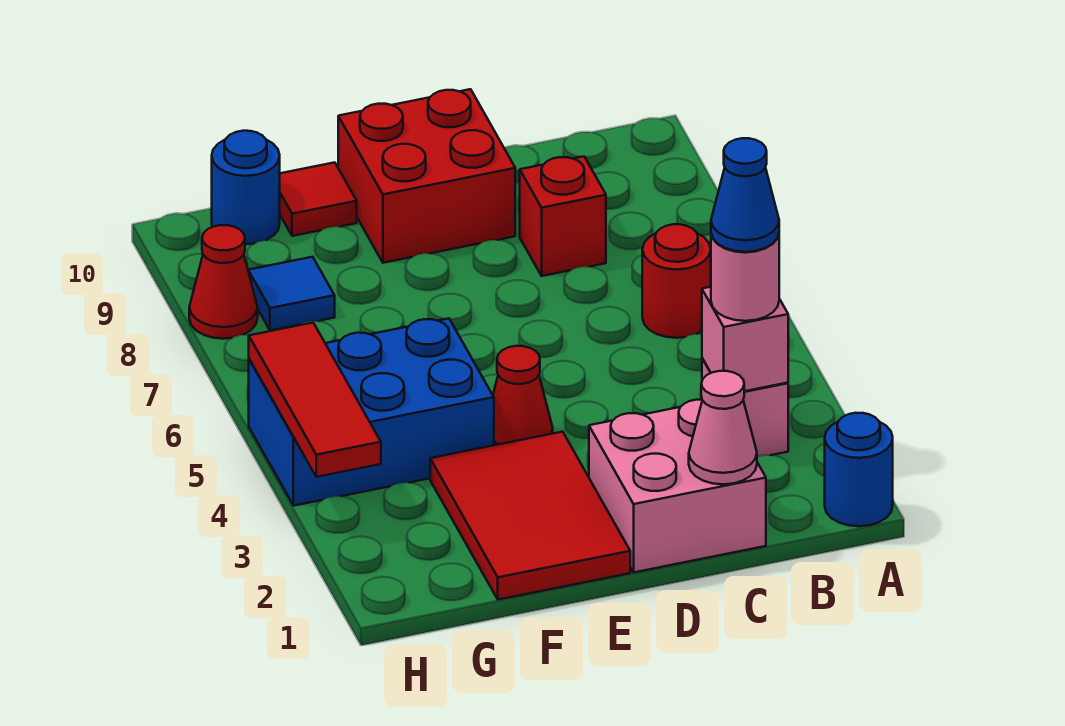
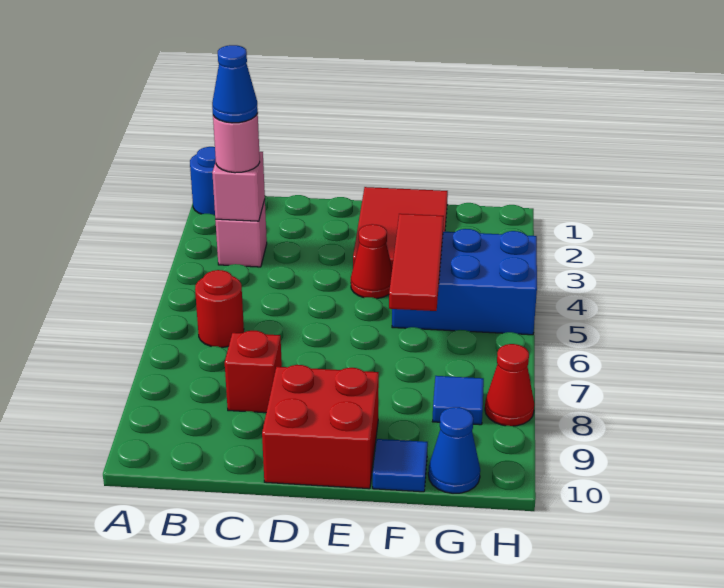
pink 2x2 brick [589,400,766,572] -> none
pink 1x1 cone [689,371,757,484] -> none
red 1x1 tile [280,162,357,236] -> blue 1x1 tile [373,439,428,492]
blue 1x1 round brick [212,131,280,244] -> blue 1x1 cone [428,407,480,493]
red 1x3 tile [249,323,381,477] -> red 1x3 tile moved to [389,214,444,311]

